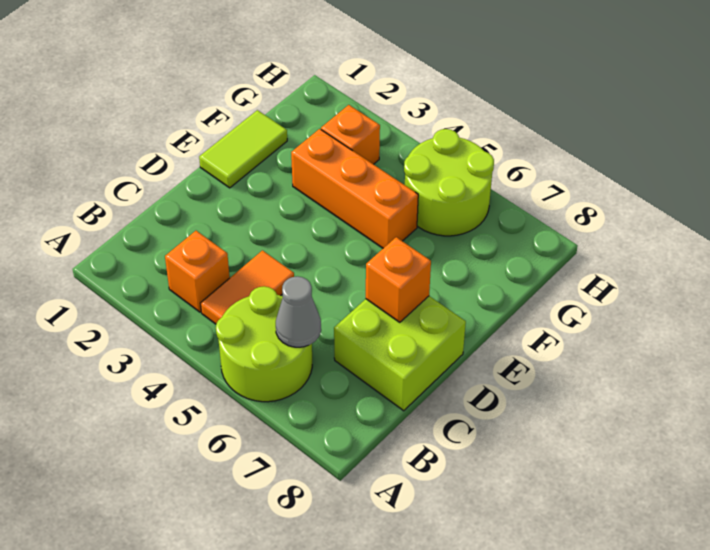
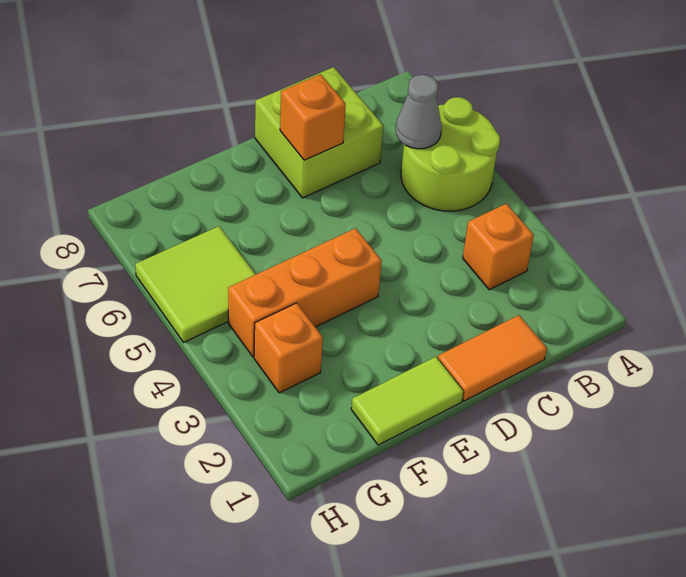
orange 1x2 tile [201,251,294,324] -> orange 1x2 tile moved to [438,315,547,401]
orange 1x3 brick [291,129,418,248] -> orange 1x3 brick turned to [228,228,382,357]
lime 2x2 round brick [404,129,494,236] -> lime 2x2 tile [135,226,256,342]

